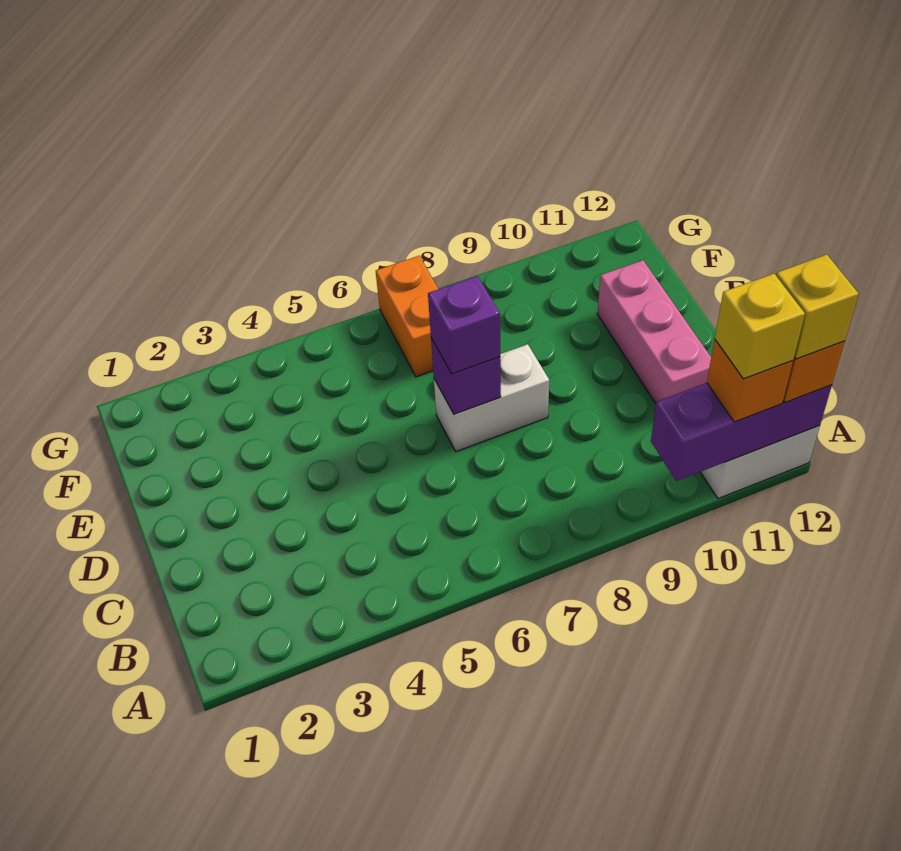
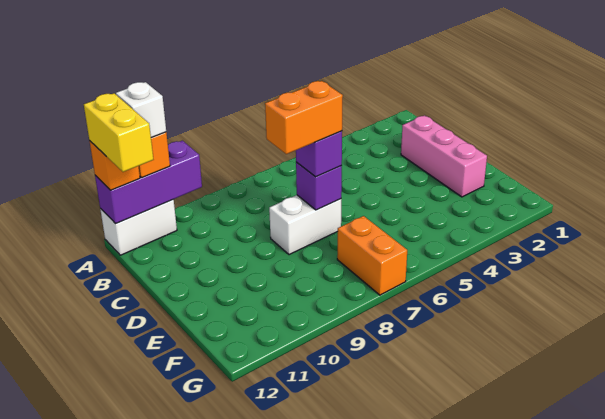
yellow 1x1 brick [715,274,805,379] -> white 1x1 brick [116,82,166,137]
yellow 1x1 brick [776,255,859,359] -> yellow 1x2 brick [84,93,153,172]
pink 1x3 brick [597,260,711,403] -> pink 1x3 brick moved to [401,115,487,197]
none -> orange 1x2 brick [265,81,343,154]

